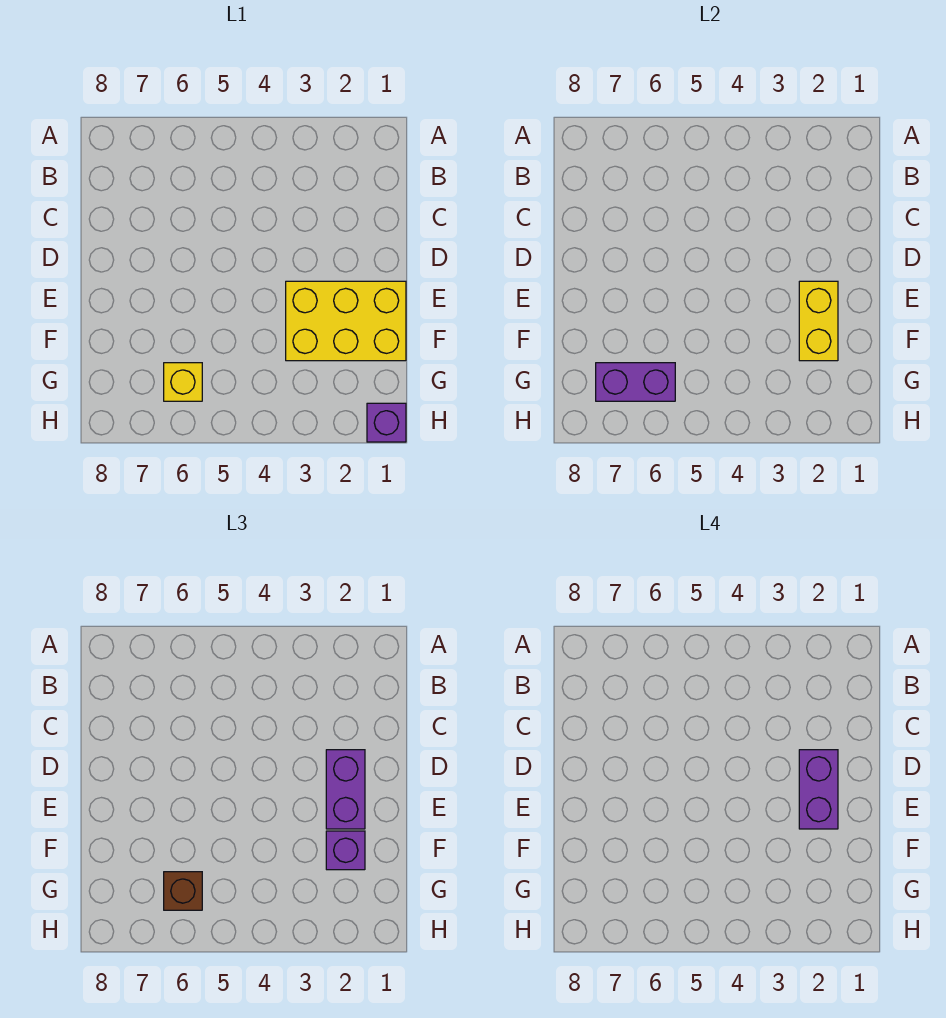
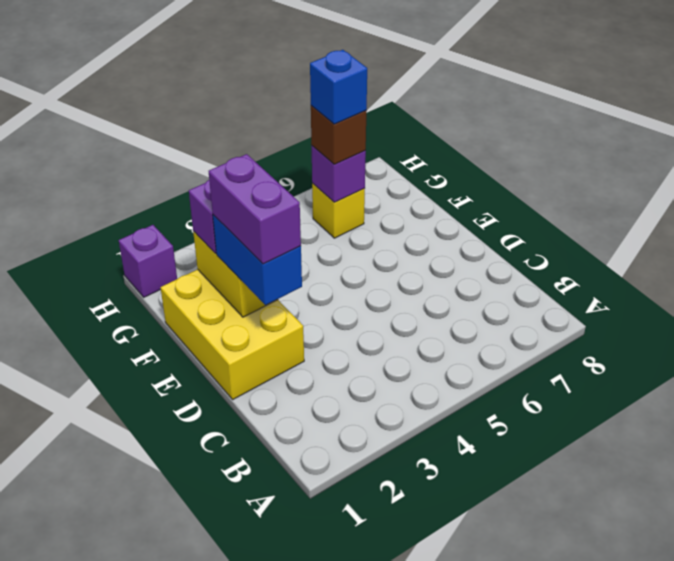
purple 1x2 brick [326,750,365,829] -> blue 1x2 brick [213,215,302,305]
yellow 2x3 brick [286,281,406,361] -> yellow 2x3 brick turned to [161,269,304,399]
purple 1x2 brick [596,363,675,401] -> purple 1x1 brick [312,146,366,202]
none -> blue 1x1 brick [310,50,367,124]

